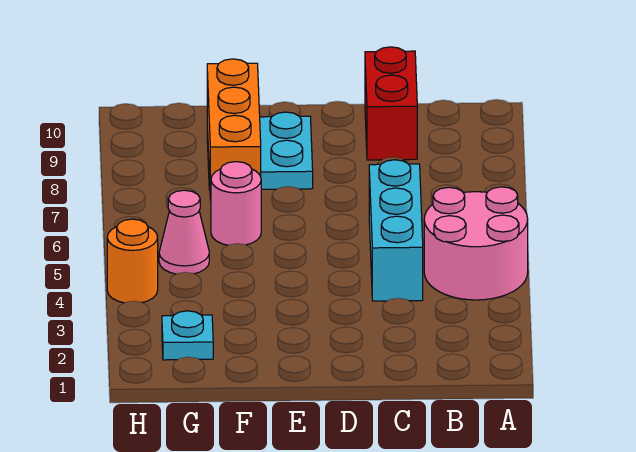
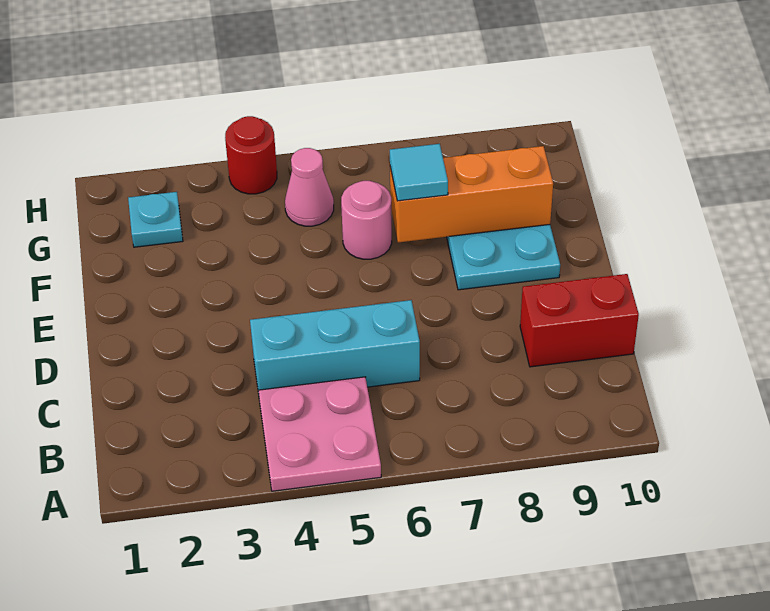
pink 2x2 round brick [424,187,528,300] -> pink 2x2 plate [258,377,381,491]
none -> cyan 1x1 tile [390,144,448,201]
orange 1x1 round brick [107,219,158,303] -> red 1x1 round brick [225,116,277,194]

